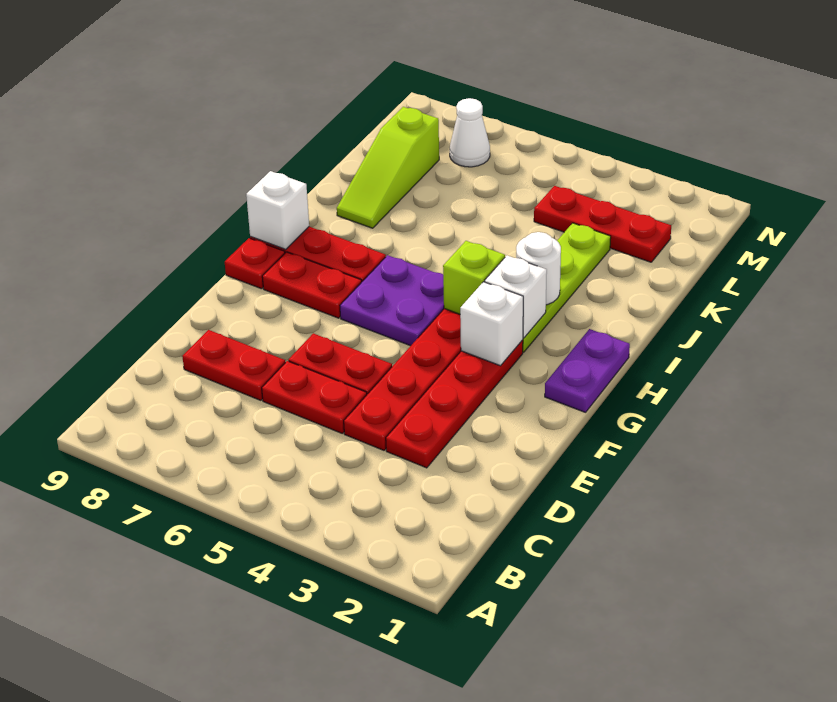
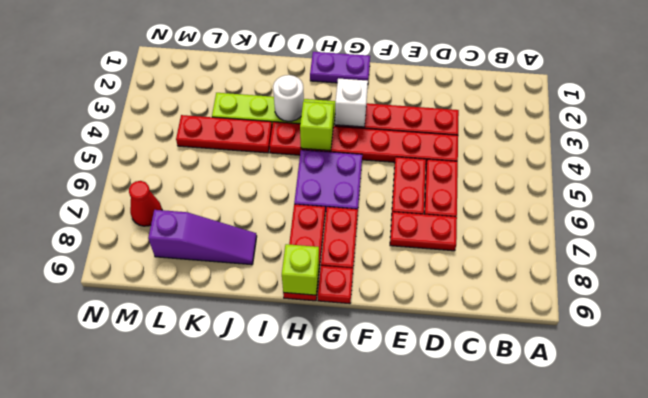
red 1x2 plate [182,330,285,400] -> red 1x2 plate turned to [390,212,457,251]
white 1x1 brick [485,255,547,338] -> none
white 1x1 brick [246,171,309,249] -> lime 1x1 brick [282,244,319,295]
lime 1x3 slope [337,107,439,228] -> purple 1x3 slope [148,210,257,265]
red 1x3 plate [534,186,671,262] -> red 1x3 plate turned to [176,115,272,153]
white 1x1 cone [450,98,490,167] -> red 1x1 cone [129,181,162,226]

